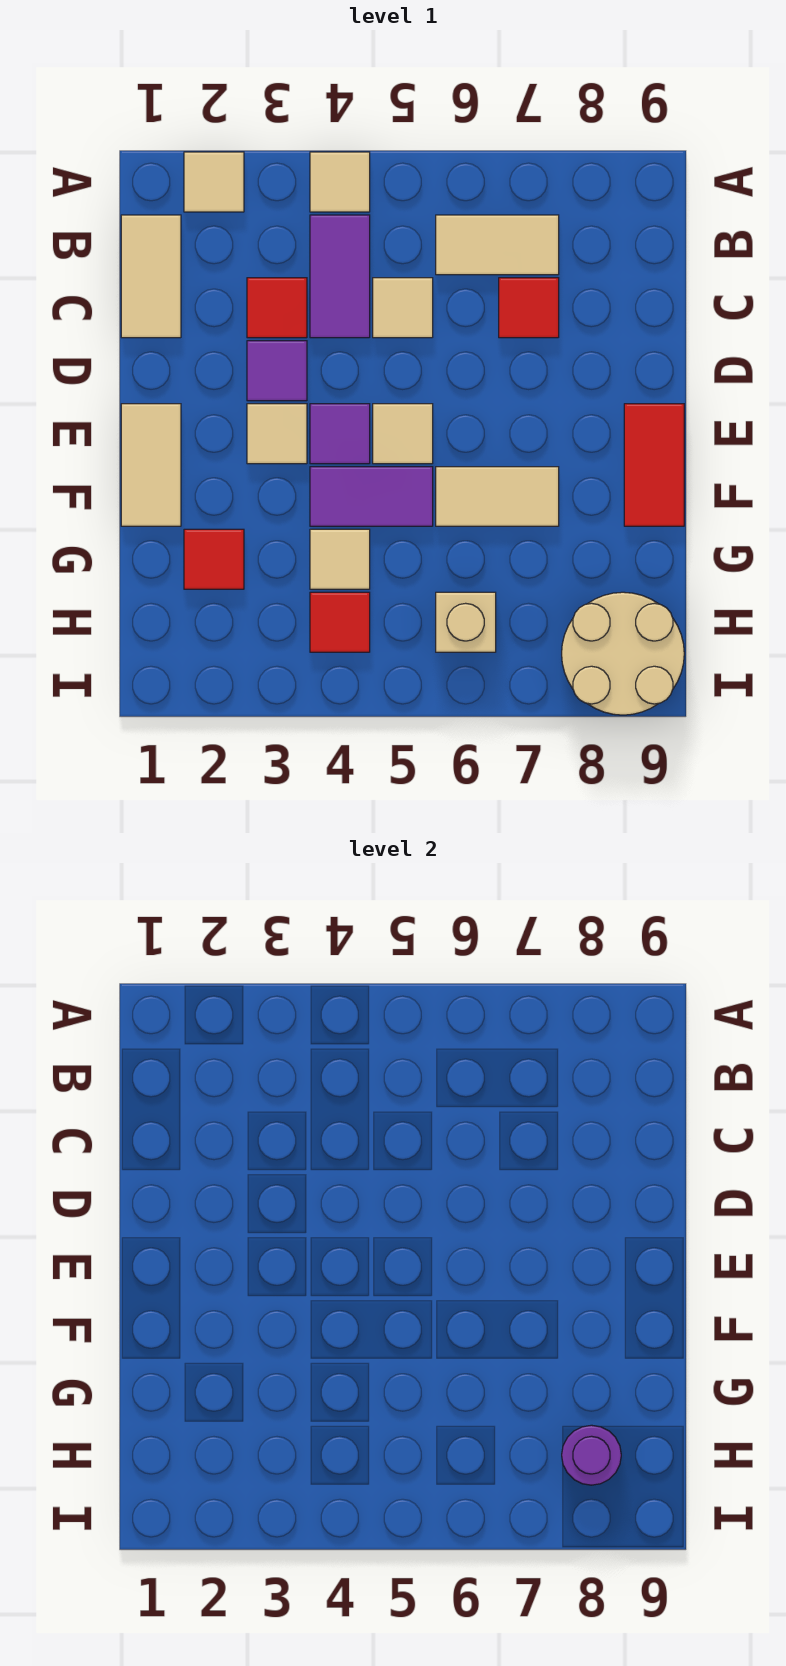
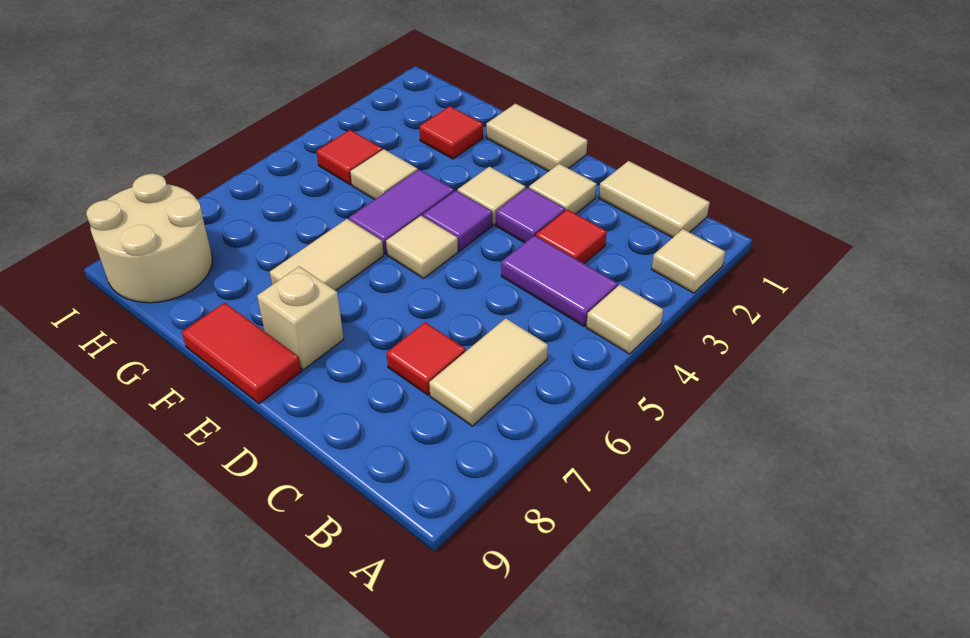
tan 1x1 tile [373,278,433,338] -> tan 1x1 tile moved to [529,164,597,214]
tan 1x1 brick [436,592,496,652] -> tan 1x1 brick moved to [257,266,344,370]
purple 1x1 round brick [562,1425,621,1485] -> none

